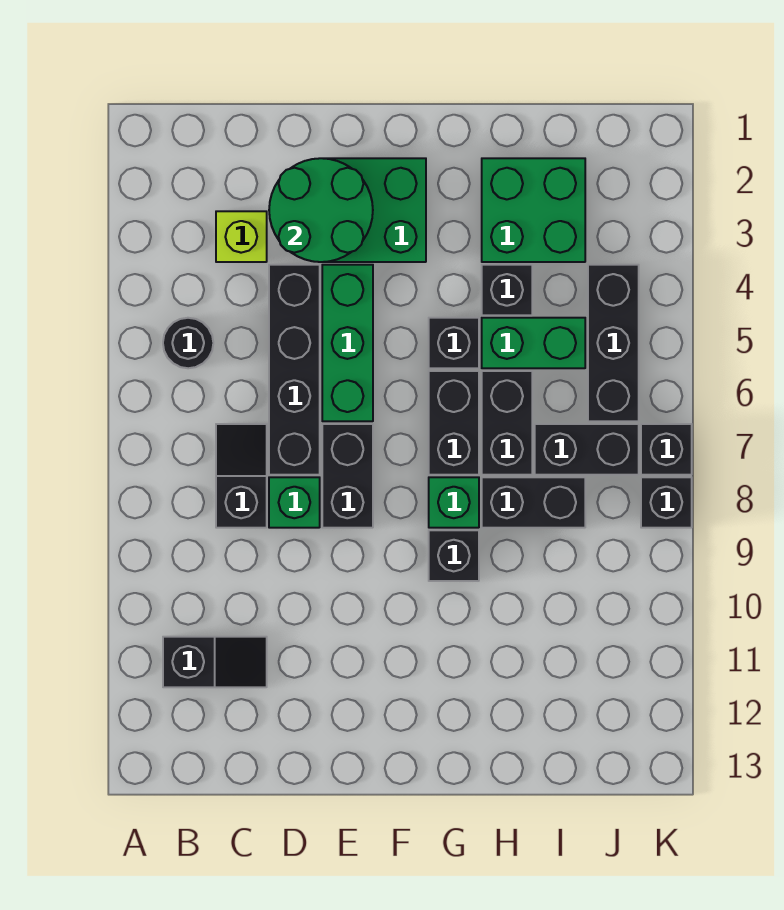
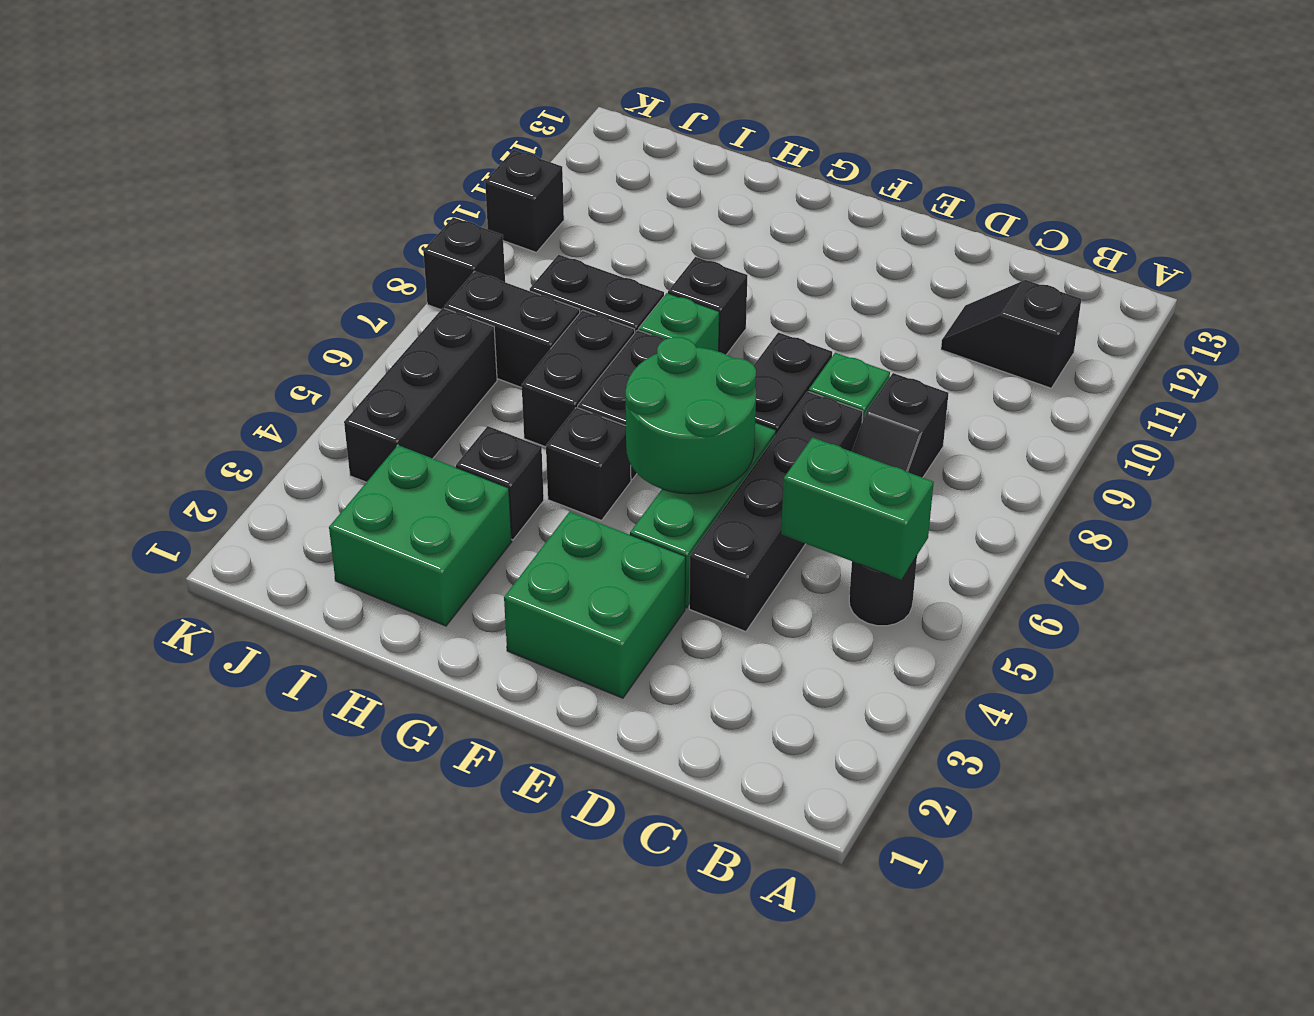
lime 1x1 brick [216,211,267,262] -> none
green 2x2 round brick [269,158,373,262] -> green 2x2 round brick moved to [626,337,756,494]
green 1x2 brick [482,318,585,368] -> green 1x2 brick moved to [781,437,934,580]
black 1x1 brick [641,424,692,475] -> black 1x1 brick moved to [485,150,564,252]

